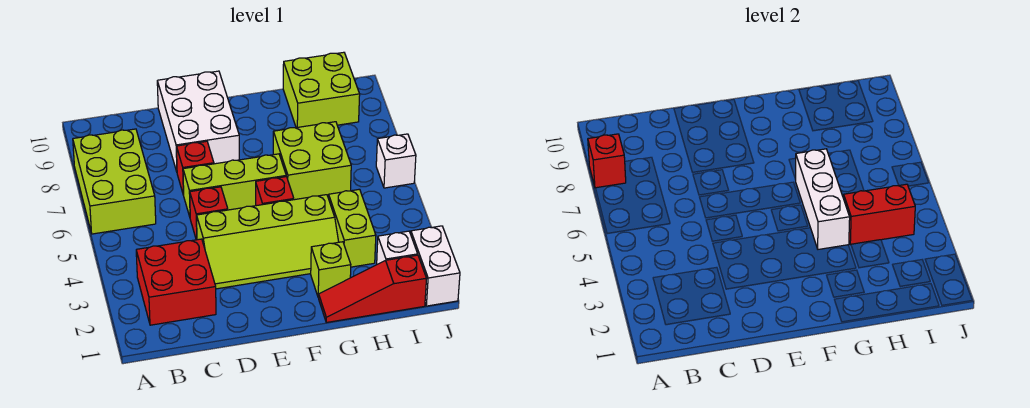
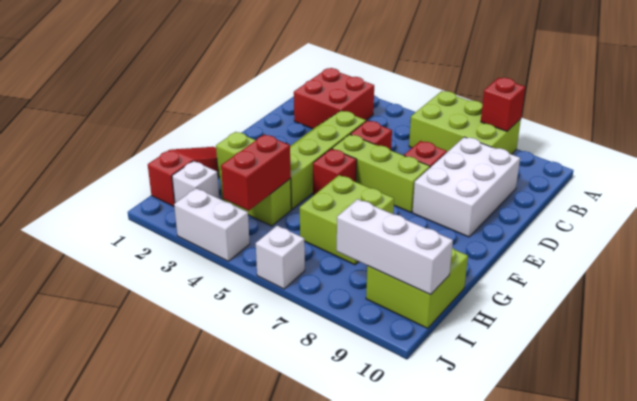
lime 1x3 brick [183,154,286,217] -> lime 1x3 brick turned to [332,134,430,212]
white 2x3 brick [157,71,239,172] -> white 2x3 brick turned to [413,137,520,237]
white 1x3 brick [795,149,850,249] -> white 1x3 brick moved to [337,199,453,295]
white 1x2 brick [411,226,460,306] -> white 1x2 brick moved to [174,188,250,261]

